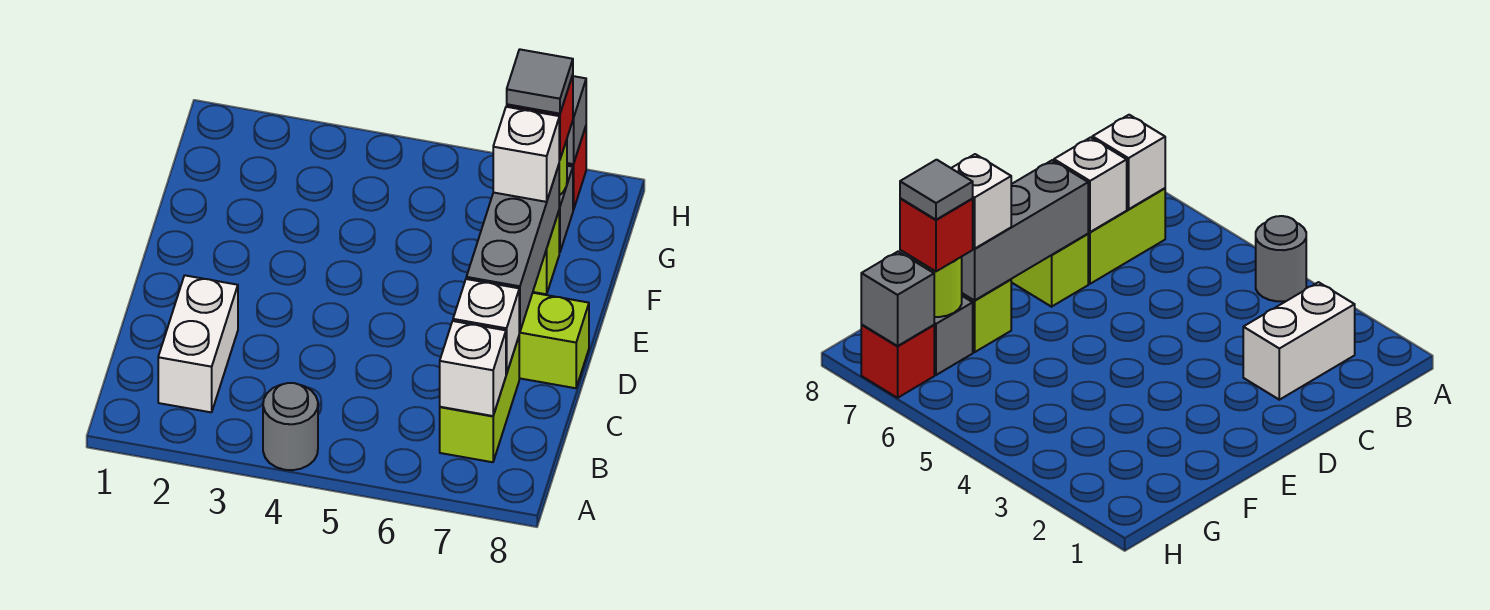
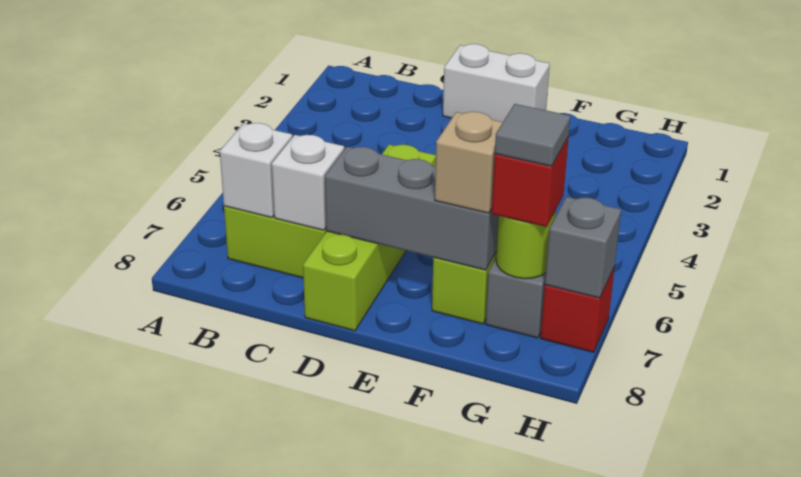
grey 1x1 round brick [263,383,318,470] -> none
white 1x2 brick [158,275,238,412] -> white 1x2 brick moved to [443,44,550,122]
lime 1x2 brick [519,293,589,388] -> lime 1x4 brick [303,145,436,331]
white 1x1 brick [493,107,559,202] -> tan 1x1 brick [435,112,503,213]

